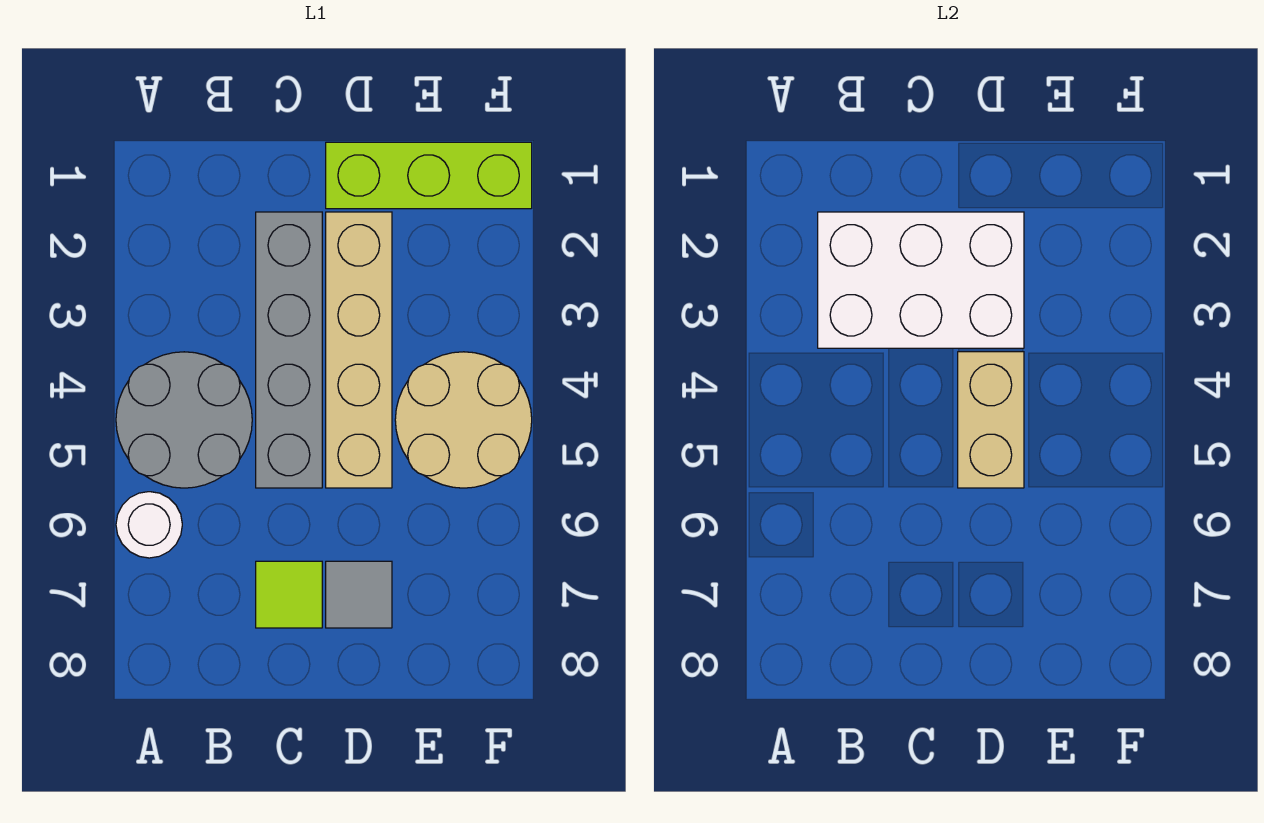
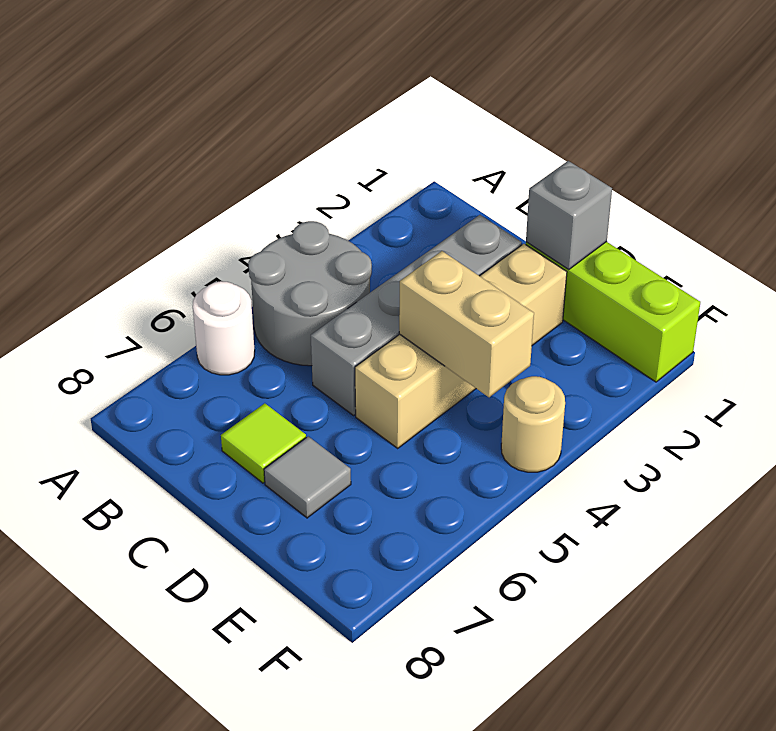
white 2x3 brick [818,212,1024,348] -> none
none -> grey 1x1 brick [526,161,612,270]
tan 1x2 brick [958,352,1024,488] -> tan 1x2 brick turned to [399,251,534,397]
tan 2x2 round brick [395,352,532,488] -> tan 1x1 round brick [501,376,565,472]

